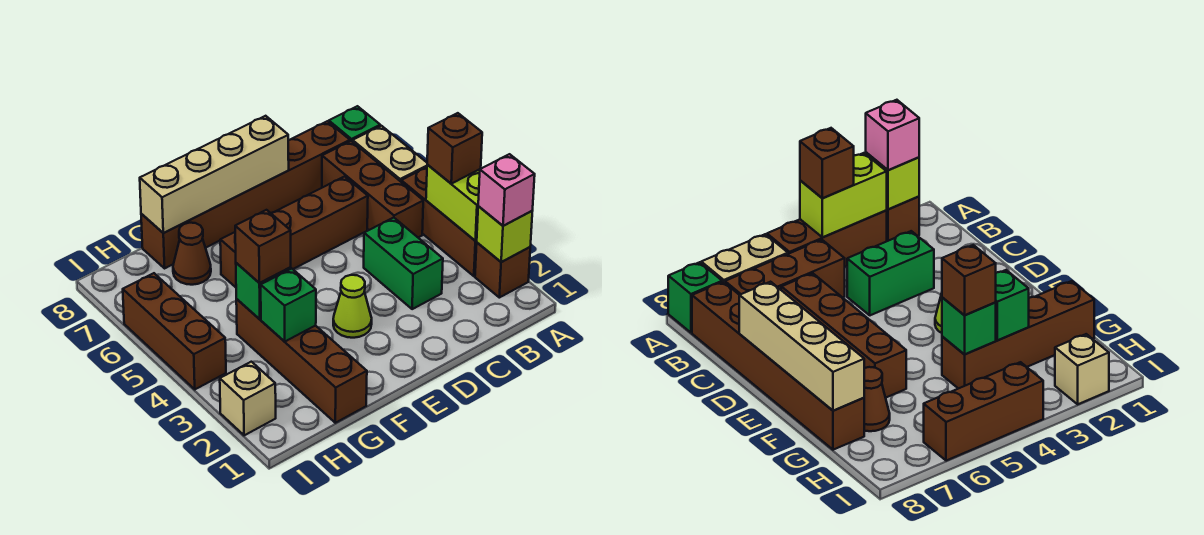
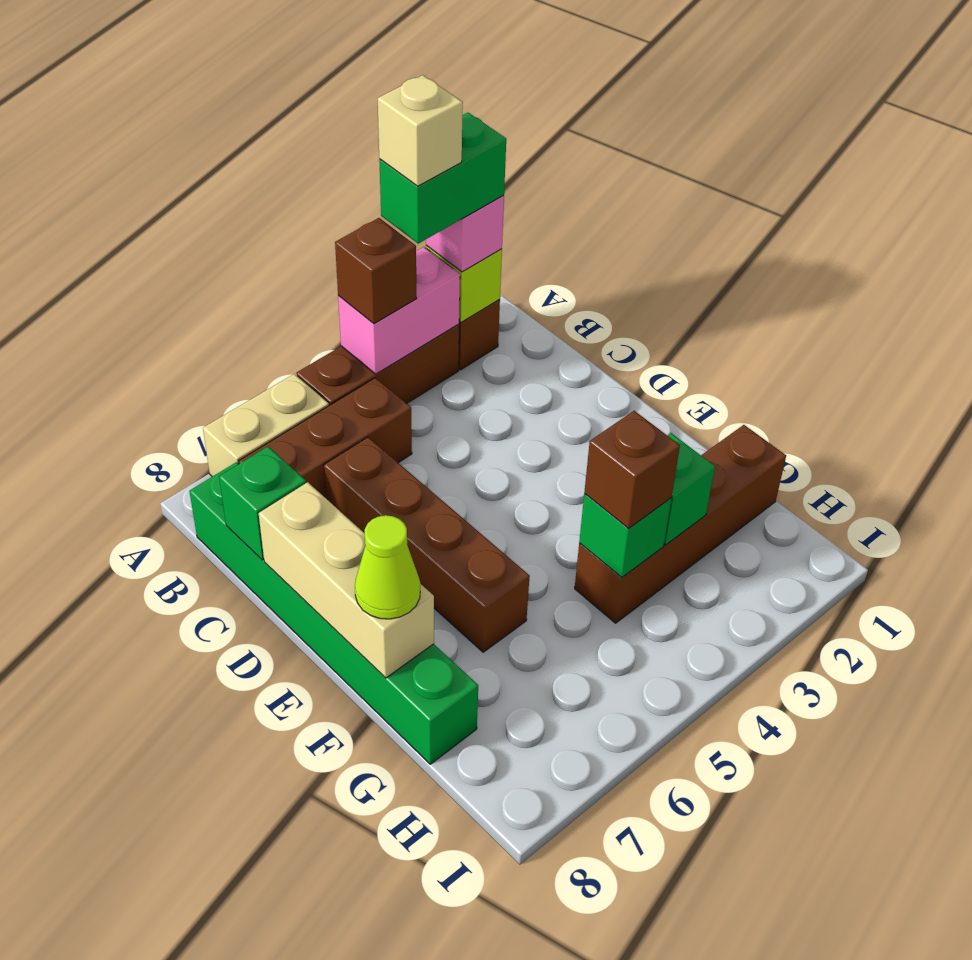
lime 1x2 brick [426,165,480,241] -> pink 1x2 brick [338,247,460,374]
green 1x1 brick [329,106,380,142] -> green 1x1 brick moved to [219,447,306,560]
brown 1x6 brick [141,121,350,268] -> green 1x6 brick [189,462,478,764]
green 1x2 brick [364,217,443,309] -> green 1x2 brick moved to [379,113,506,244]
tan 1x4 brick [140,116,289,233] -> tan 1x3 brick [259,482,434,678]
lime 1x1 cone [333,275,372,338] -> lime 1x1 cone moved to [355,515,420,619]
brown 1x1 cone [173,223,211,285] -> none
tan 1x1 brick [220,362,276,435] -> tan 1x1 brick moved to [378,75,463,186]
brown 1x3 brick [123,273,226,389] -> none

